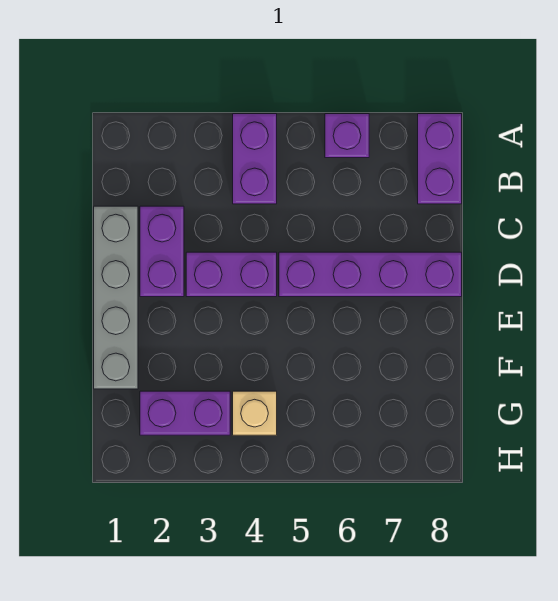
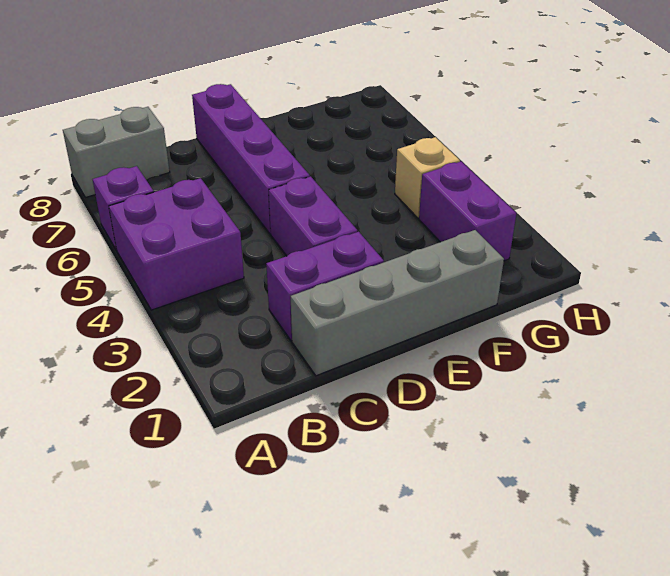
purple 1x2 brick [233,114,277,204] -> purple 2x2 brick [109,178,244,310]
purple 1x2 brick [418,114,462,204] -> grey 1x2 brick [63,107,170,197]

